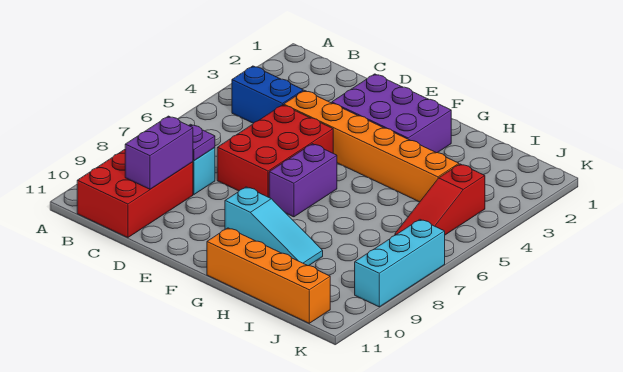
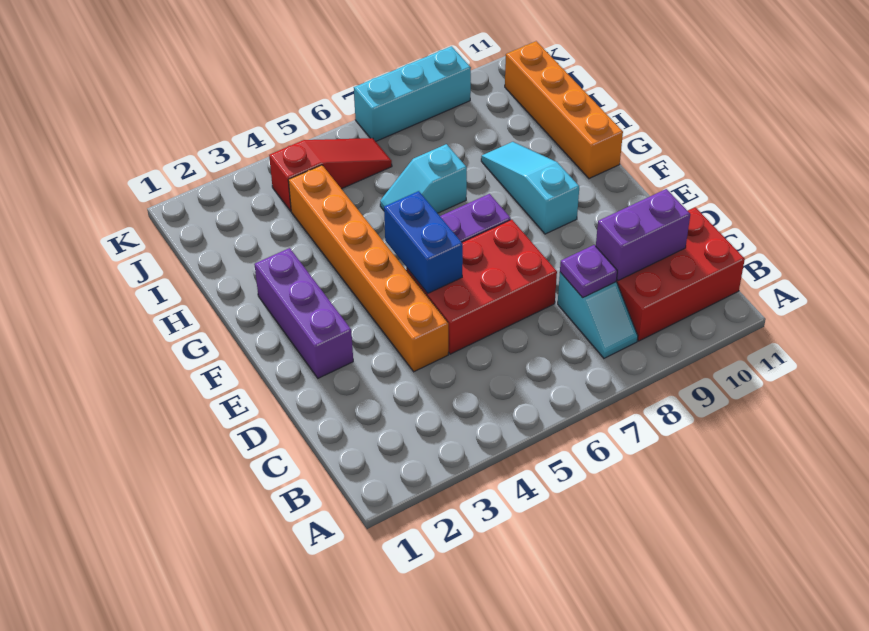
blue 1x2 brick [232,66,303,123] -> blue 1x2 brick moved to [384,191,463,293]
purple 2x3 brick [332,74,451,153] -> purple 1x3 brick [254,248,353,378]
none -> cyan 1x2 slope [380,144,467,213]

